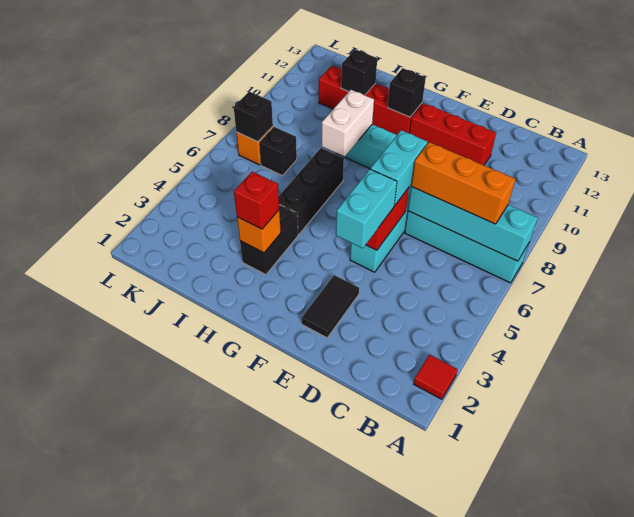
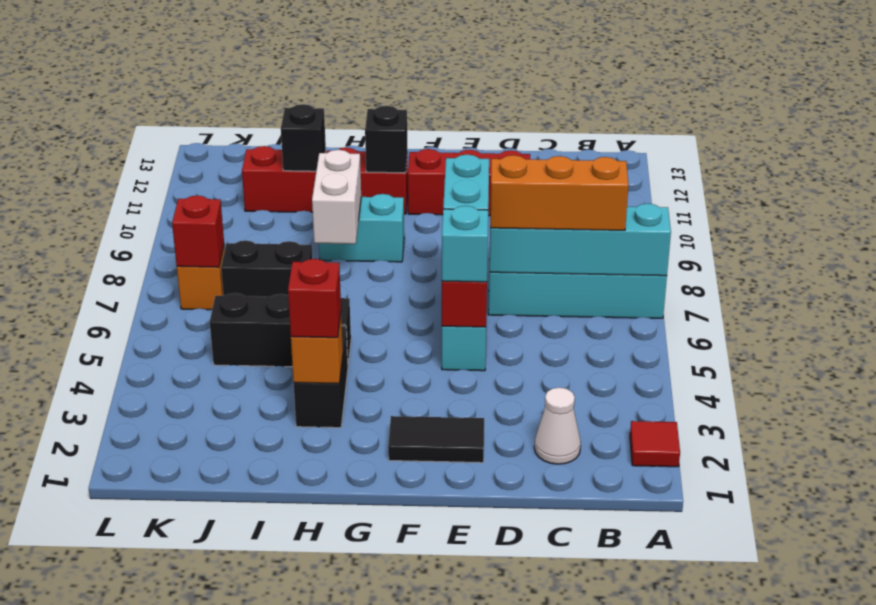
none -> white 1x1 cone [534,387,581,464]
black 1x2 tile [302,275,359,338] -> black 1x2 tile turned to [388,416,484,463]
cyan 1x2 brick [336,169,397,248] -> cyan 1x1 brick [442,206,488,282]
black 1x3 brick [279,148,344,235] -> black 1x3 brick turned to [210,293,351,367]
black 1x1 brick [259,127,297,176] -> black 1x2 brick [221,240,312,297]
black 1x1 brick [234,92,273,142] -> red 1x1 brick [172,195,224,267]

